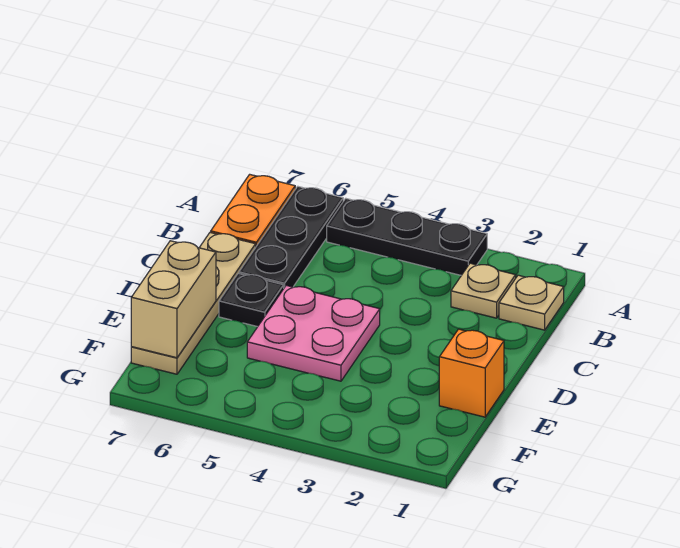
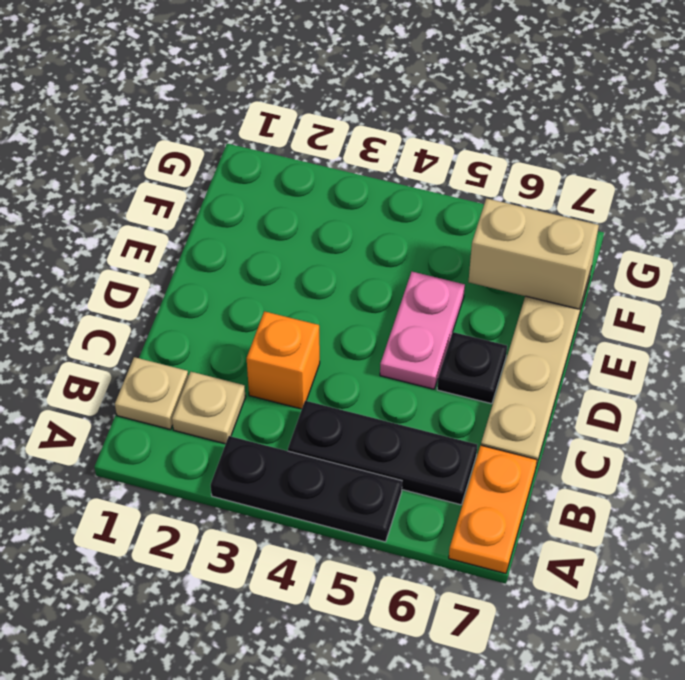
black 1x3 plate [239,186,343,288] -> black 1x3 plate turned to [288,401,477,505]
pink 2x2 plate [247,285,380,381] -> pink 1x2 plate [380,272,465,389]
orange 1x1 brick [439,329,504,417] -> orange 1x1 brick moved to [247,311,320,409]
tan 1x2 brick [131,241,216,358] -> tan 1x2 brick turned to [469,198,599,309]

